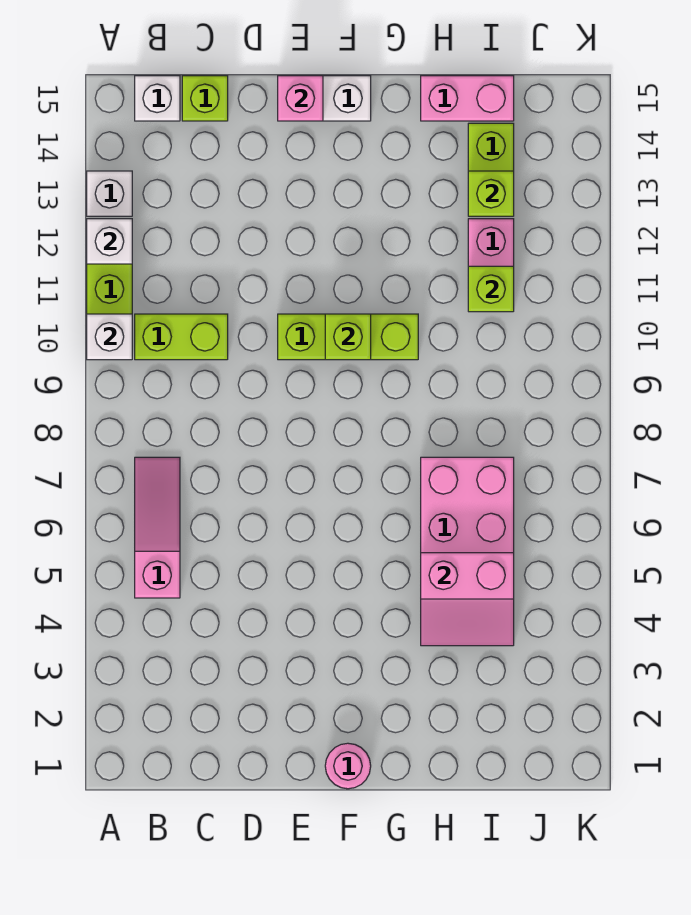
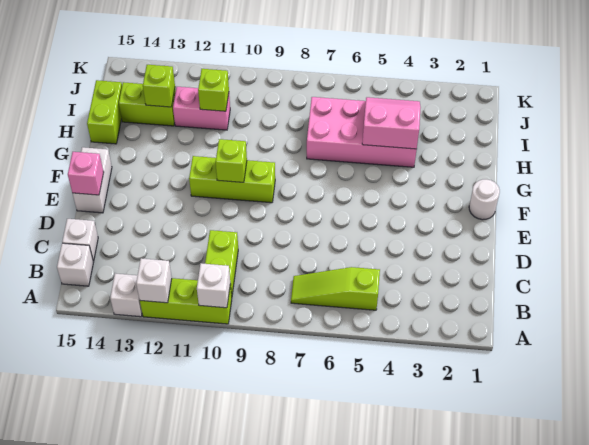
pink 1x3 slope [135,457,180,598] -> lime 1x3 slope [291,267,380,310]
lime 1x1 brick [182,76,228,121] -> white 1x1 brick [62,219,98,261]
lime 1x3 brick [278,314,418,360] -> lime 1x3 brick turned to [189,156,275,203]
pink 1x1 round brick [325,743,371,789] -> white 1x1 round brick [469,179,500,220]
pink 2x2 slope [421,553,514,646] -> pink 2x2 slope turned to [362,97,421,149]
pink 1x2 brick [421,76,514,121] -> lime 1x2 brick [87,80,122,144]

